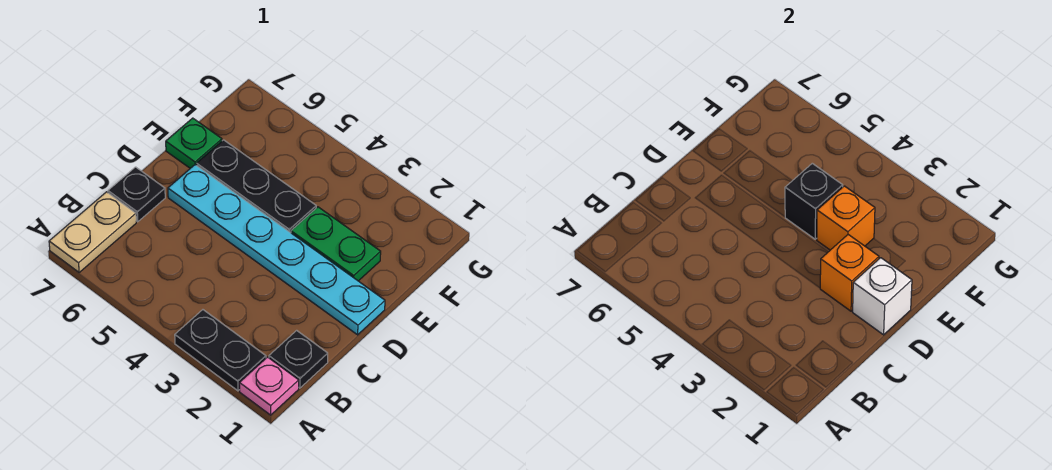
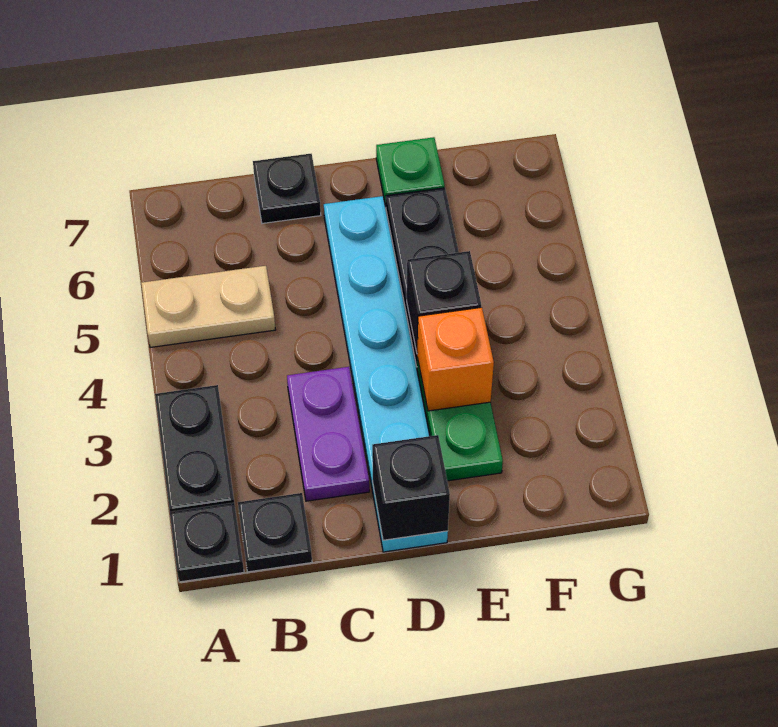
pink 1x1 plate [239,357,299,415] -> black 1x1 plate [170,503,244,582]
tan 1x2 plate [49,192,136,272] -> tan 1x2 plate moved to [141,266,275,347]
none -> purple 1x2 plate [287,367,369,501]
white 1x1 brick [853,258,912,335] -> black 1x1 brick [372,435,450,540]
orange 1x1 brick [820,235,879,311] -> none

